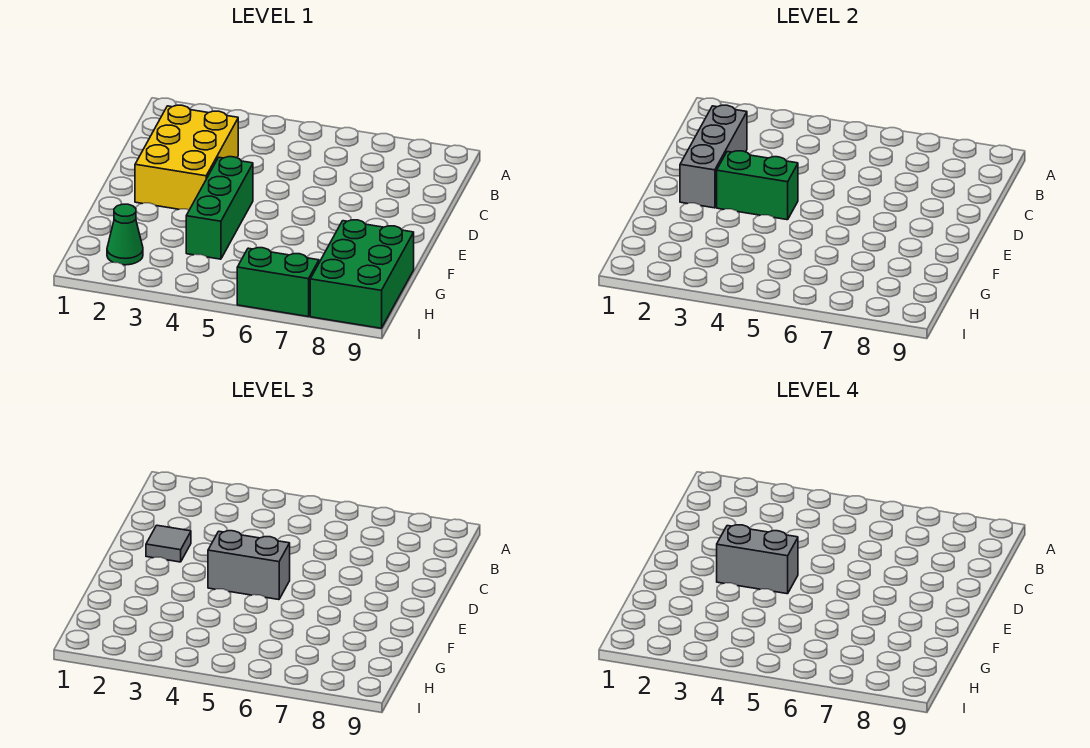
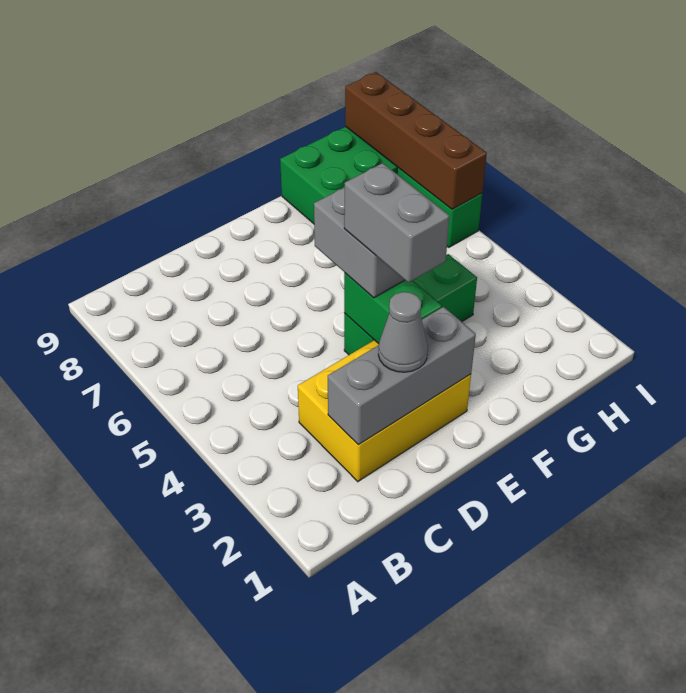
grey 1x1 tile [146,525,191,562] -> grey 1x1 cone [378,292,428,372]
green 1x1 cone [107,204,143,265] -> none
none -> brown 1x4 brick [345,72,487,209]

